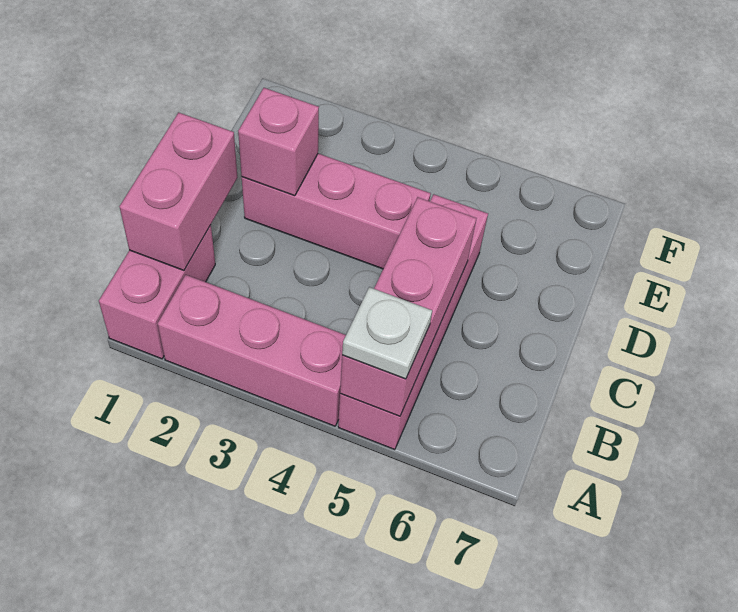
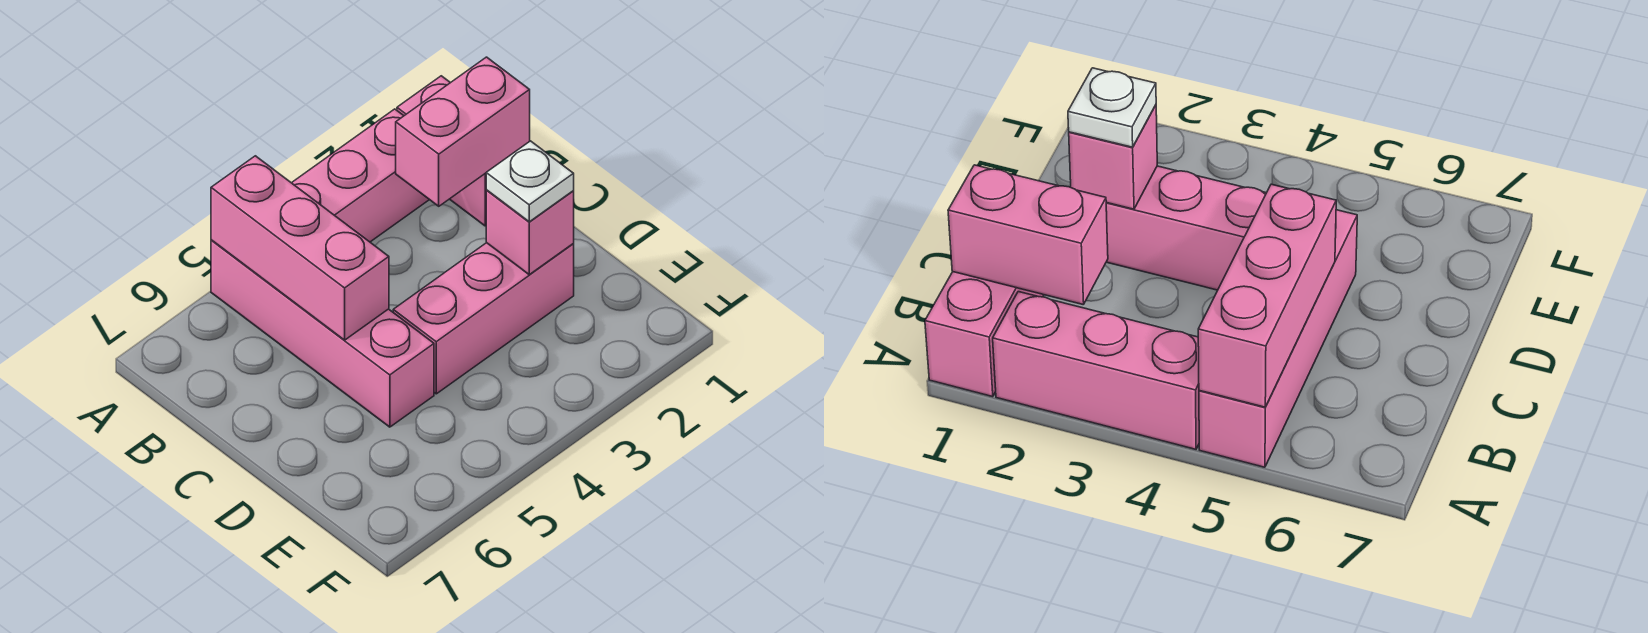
white 1x1 plate [342,287,432,379] -> white 1x1 plate moved to [486,141,574,222]
pink 1x2 brick [119,113,238,270] -> pink 1x2 brick turned to [396,57,530,206]

